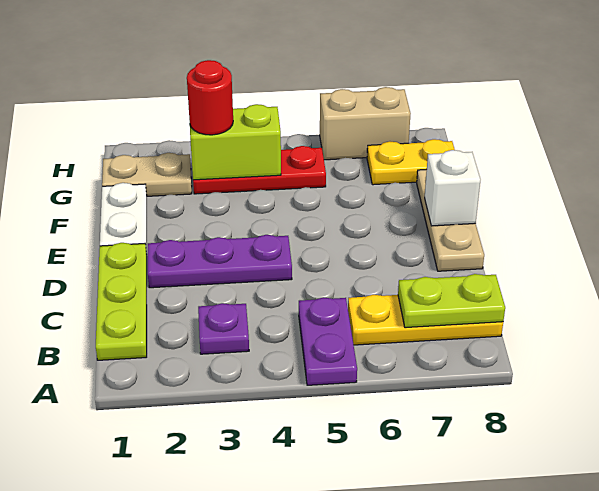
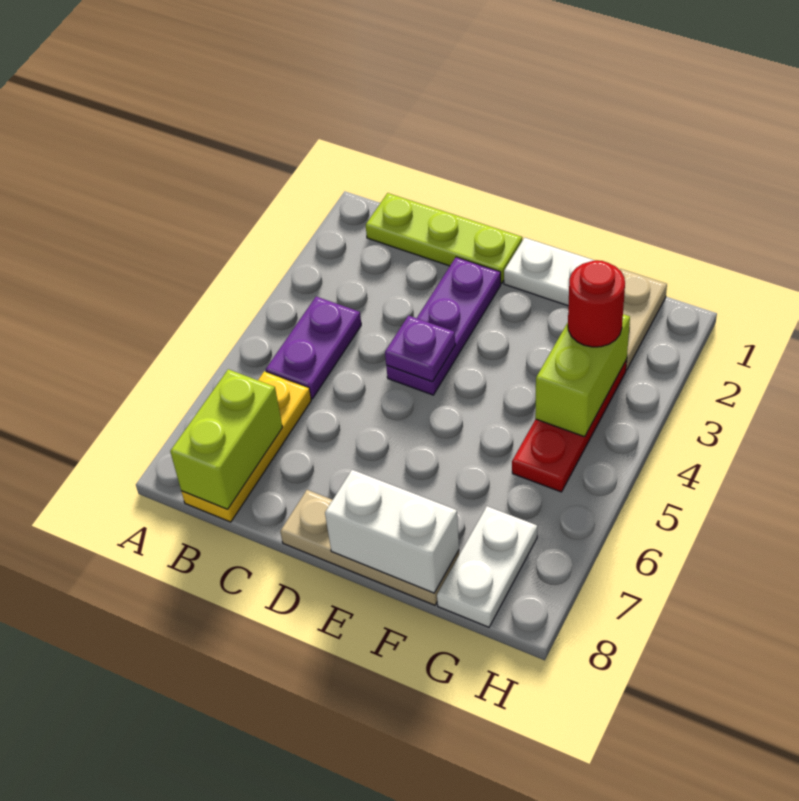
purple 1x2 plate [299,297,357,385] -> purple 1x2 plate turned to [266,297,361,399]
purple 1x1 plate [198,303,249,354] -> purple 1x1 plate moved to [385,316,455,382]
lime 1x2 plate [398,274,505,328] -> lime 1x2 brick [170,369,283,509]
white 1x1 brick [425,150,480,226] -> white 1x2 brick [325,470,459,593]
yellow 1x2 plate [367,139,455,185] -> white 1x2 plate [437,506,537,627]
tan 1x2 brick [320,87,411,160] -> none

